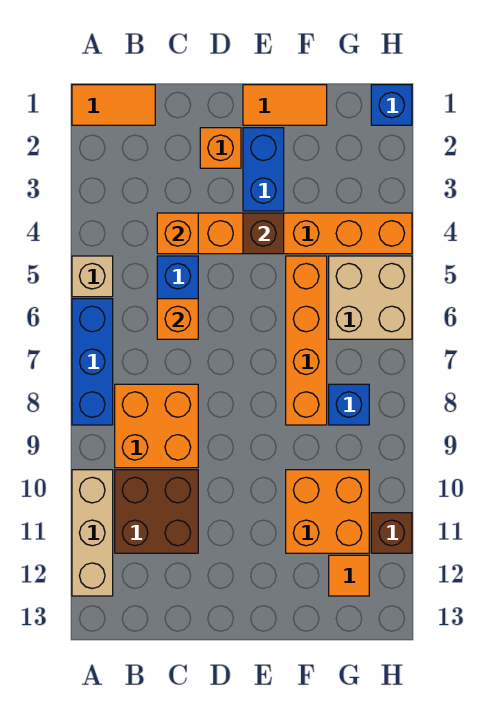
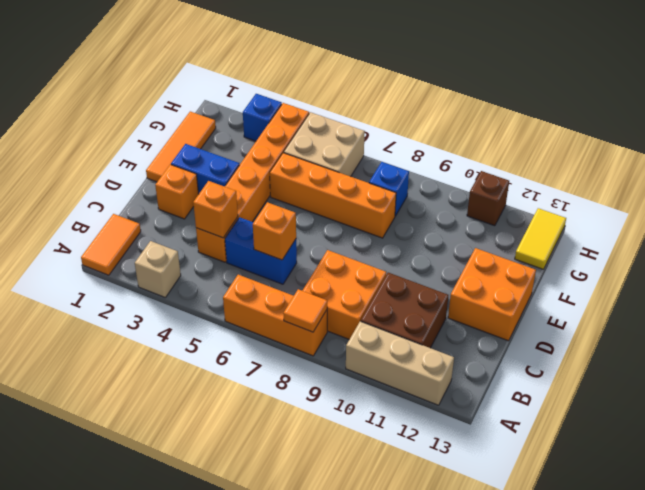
tan 1x1 brick [72,256,113,297] -> tan 1x1 brick moved to [135,241,181,297]
blue 1x3 brick [72,299,113,425] -> orange 1x3 brick [223,275,327,356]
orange 1x2 tile [243,85,327,125] -> orange 1x3 tile [146,111,216,182]
brown 1x1 brick [243,213,284,254] -> none
orange 2x2 brick [286,470,369,553] -> orange 2x2 brick moved to [448,248,536,341]
orange 1x1 tile [329,555,369,596] -> orange 1x1 tile moved to [283,289,327,332]
none -> yellow 1x2 tile [515,208,566,269]
blue 1x1 brick [371,85,412,125] -> blue 1x1 brick moved to [243,94,282,141]

